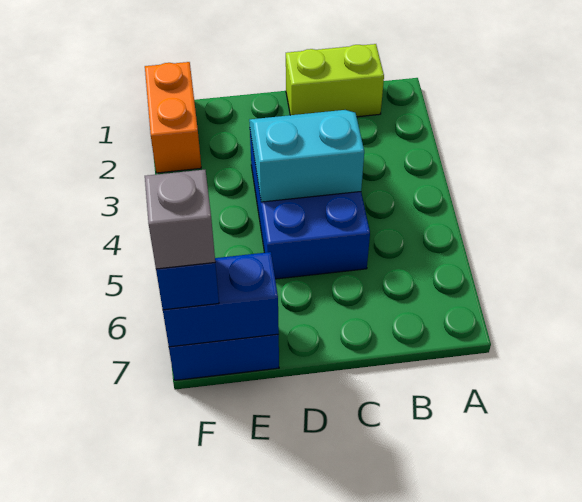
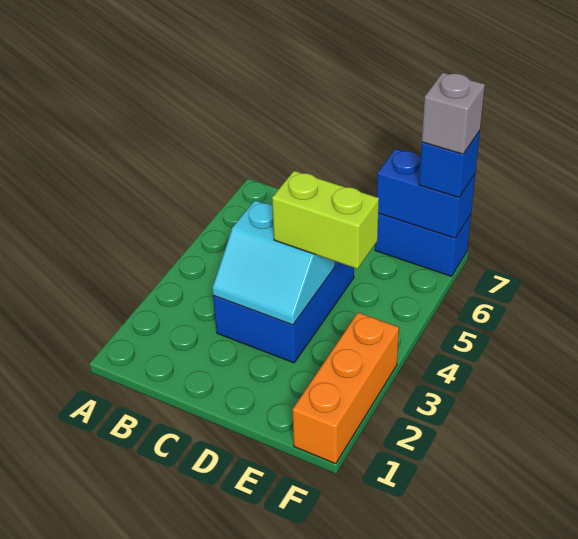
lime 1x2 brick [286,44,384,117] -> lime 1x2 brick moved to [272,171,379,269]
orange 1x2 brick [145,62,201,173] -> orange 1x3 brick [292,313,399,464]

